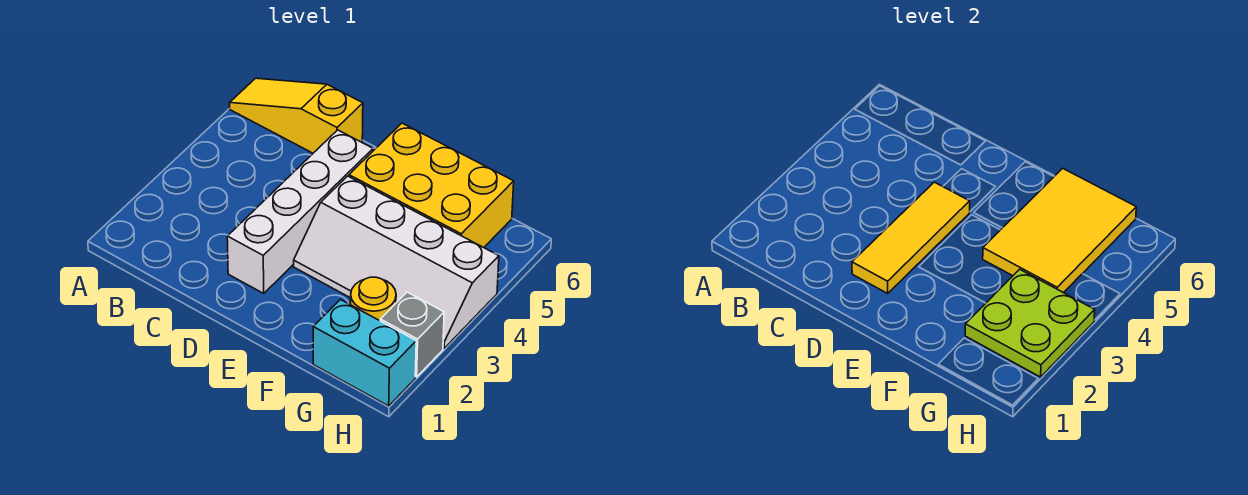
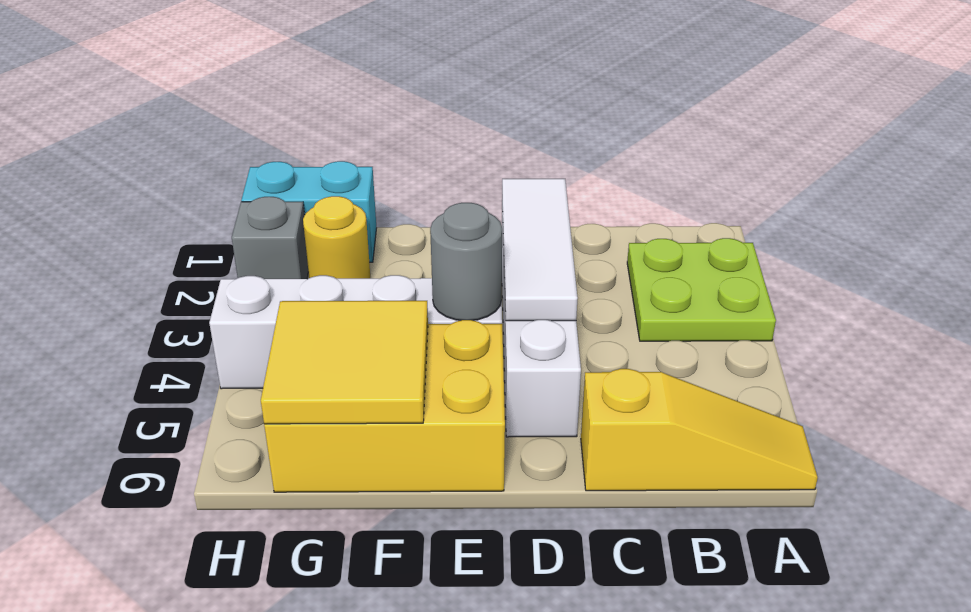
yellow 1x3 tile [852,182,970,293] -> white 1x3 tile [502,179,578,321]
none -> grey 1x1 round brick [430,203,502,320]
yellow 2x3 tile [983,168,1136,293] -> yellow 2x2 tile [261,301,428,424]
lime 2x2 plate [965,269,1095,377] -> lime 2x2 plate moved to [627,238,776,341]

